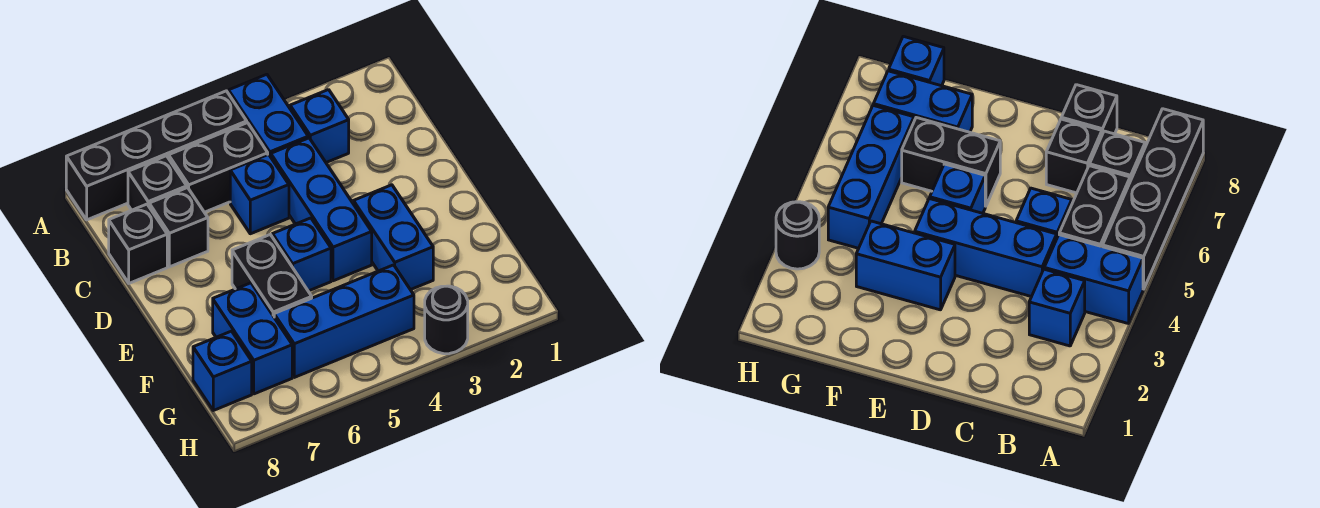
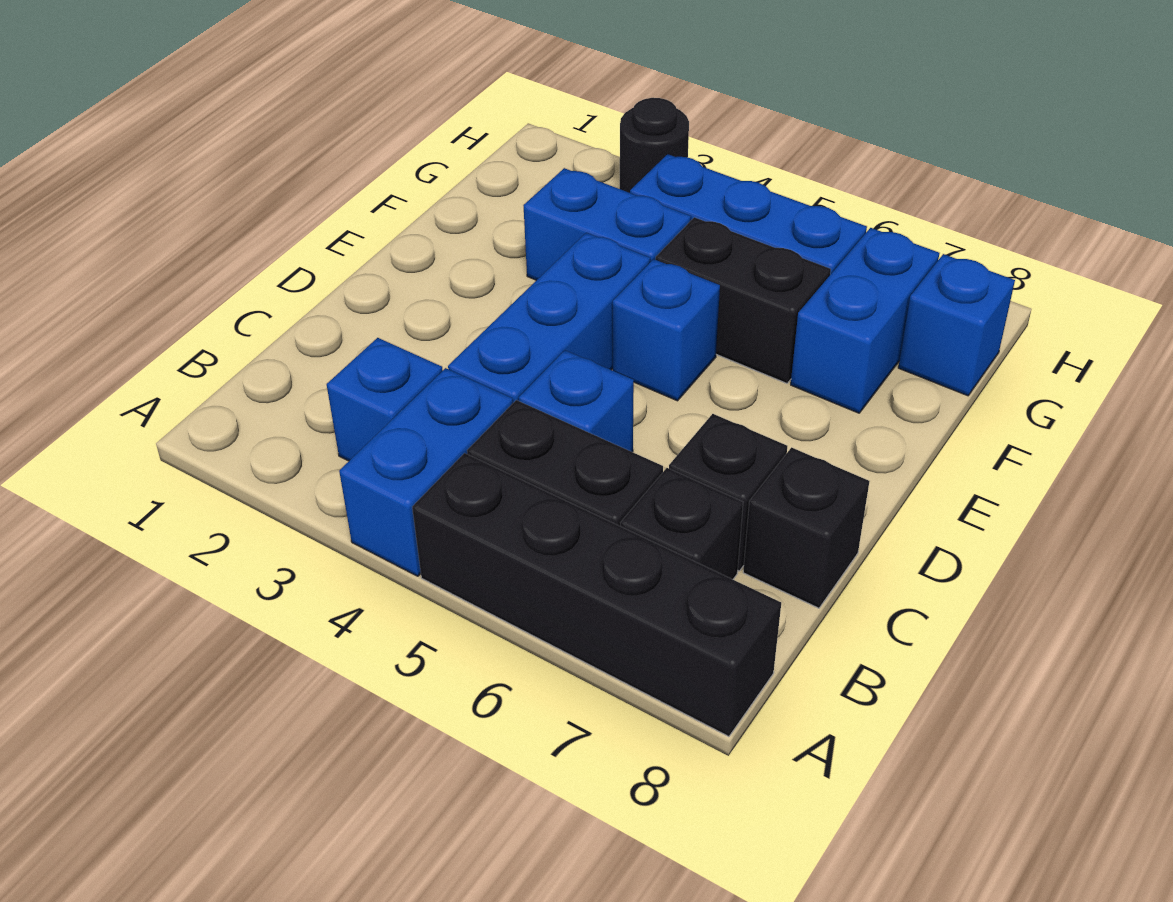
blue 1x2 brick [353,185,433,290] -> blue 1x2 brick turned to [523,168,691,280]
black 1x2 brick [232,235,312,316] -> black 1x2 brick turned to [656,217,831,383]

